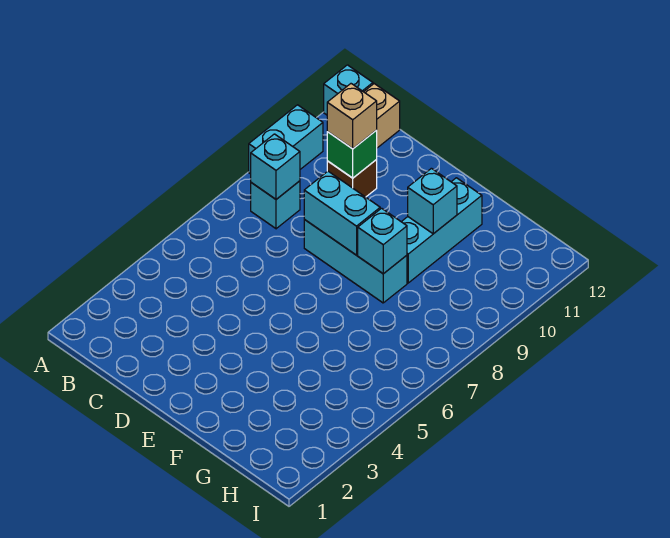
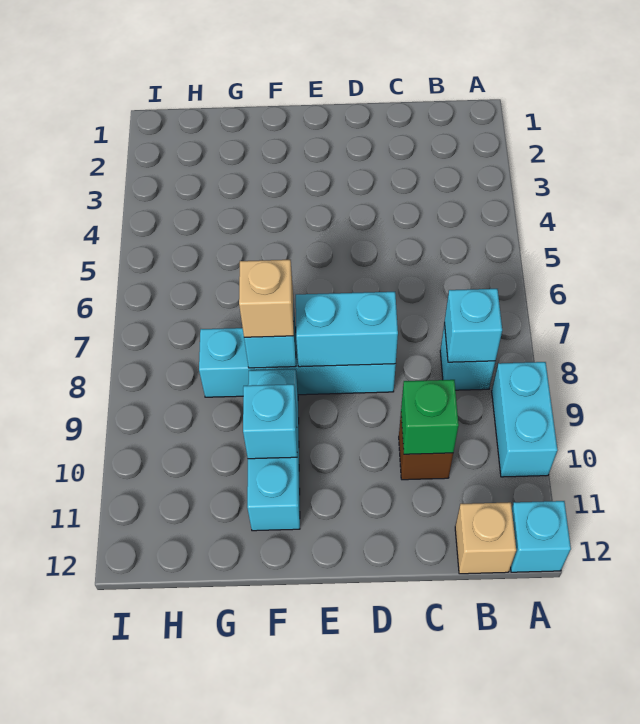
tan 1x1 brick [327,84,377,149] -> tan 1x1 brick moved to [239,260,294,337]
cyan 1x3 brick [304,220,407,303] -> cyan 1x4 brick [199,326,396,397]

